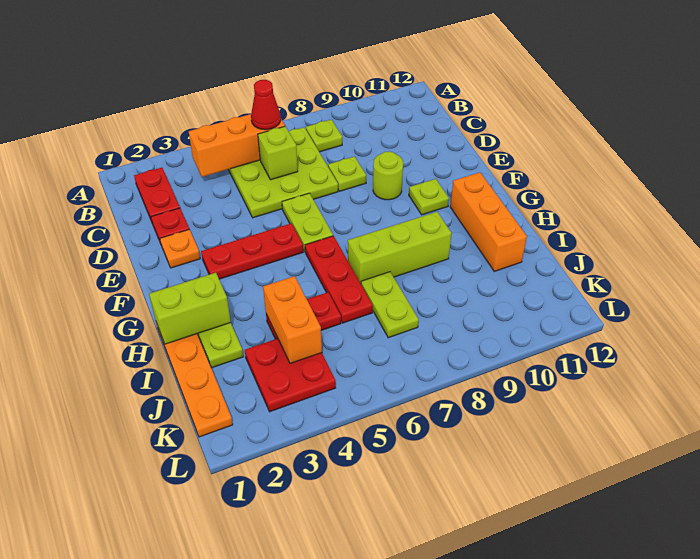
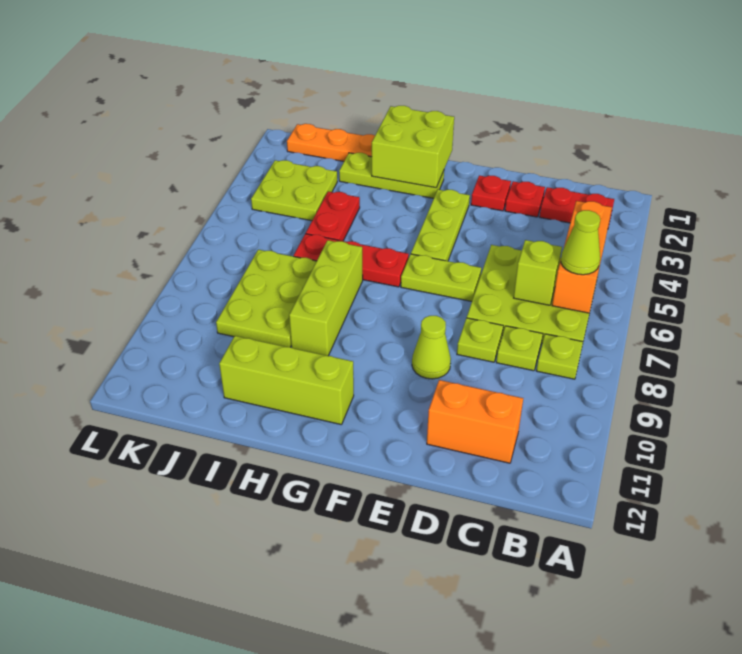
red 1x1 cone [251,80,281,130] -> lime 1x1 cone [561,210,600,275]
orange 1x1 plate [160,229,200,268] -> red 1x1 plate [471,176,511,211]
lime 1x1 round brick [373,151,403,200] -> lime 1x1 cone [412,316,451,379]
red 1x3 plate [201,223,303,279] -> lime 1x3 plate [411,189,470,261]
lime 1x1 plate [409,179,449,215] -> lime 1x1 plate moved to [496,326,543,371]
orange 1x3 brick [450,172,527,271] -> lime 1x3 brick [219,336,354,425]
lime 1x2 brick [149,273,231,344] -> lime 2x2 brick [372,106,454,188]
orange 1x2 brick [263,276,322,363] -> orange 1x2 brick moved to [427,380,523,463]
lime 1x2 plate [361,272,419,338] -> lime 2x3 plate [216,250,317,347]
red 2x2 plate [245,338,336,412] -> lime 2x2 plate [251,160,337,221]

